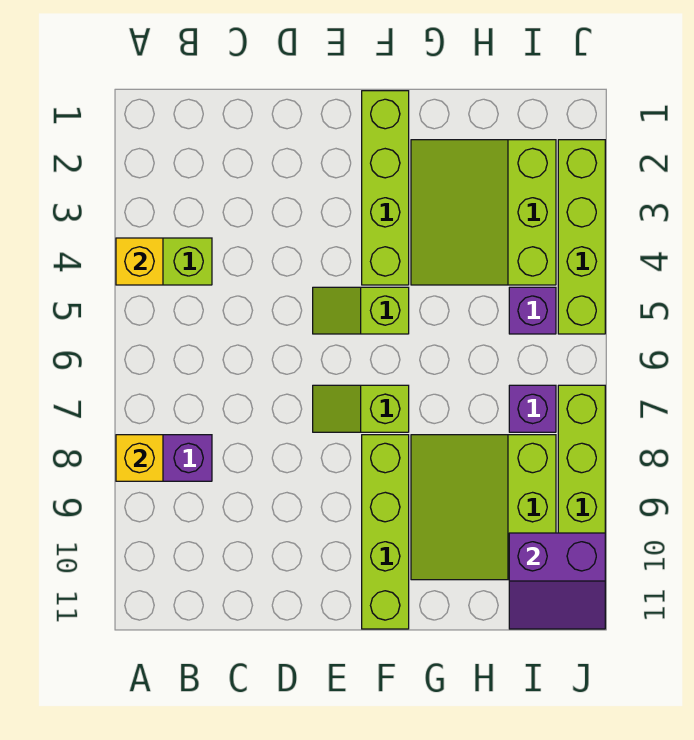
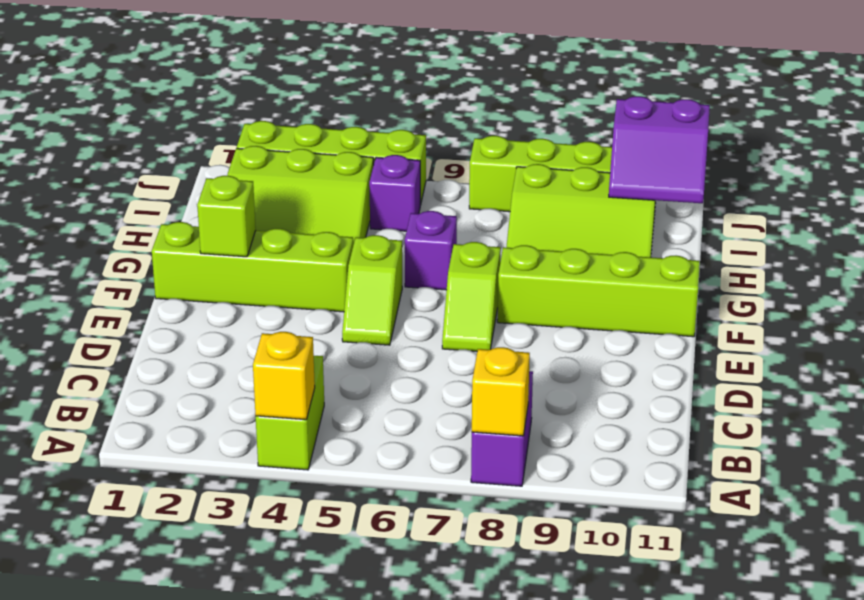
none -> lime 1x1 brick [197,176,256,257]
purple 1x1 brick [509,385,556,432] -> purple 1x1 brick moved to [405,211,457,290]
purple 2x2 slope [509,533,605,629] -> purple 2x2 slope turned to [609,96,710,203]

